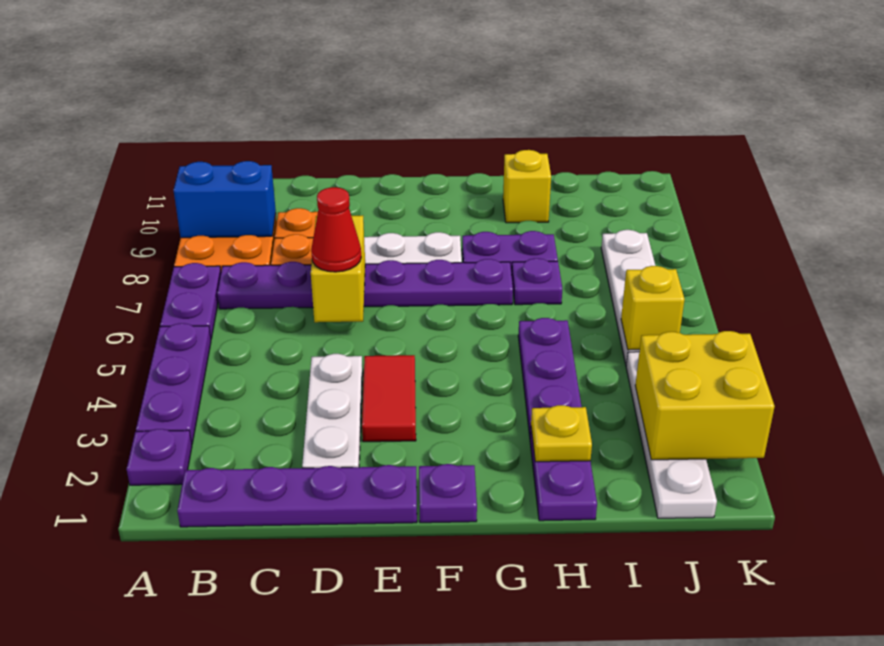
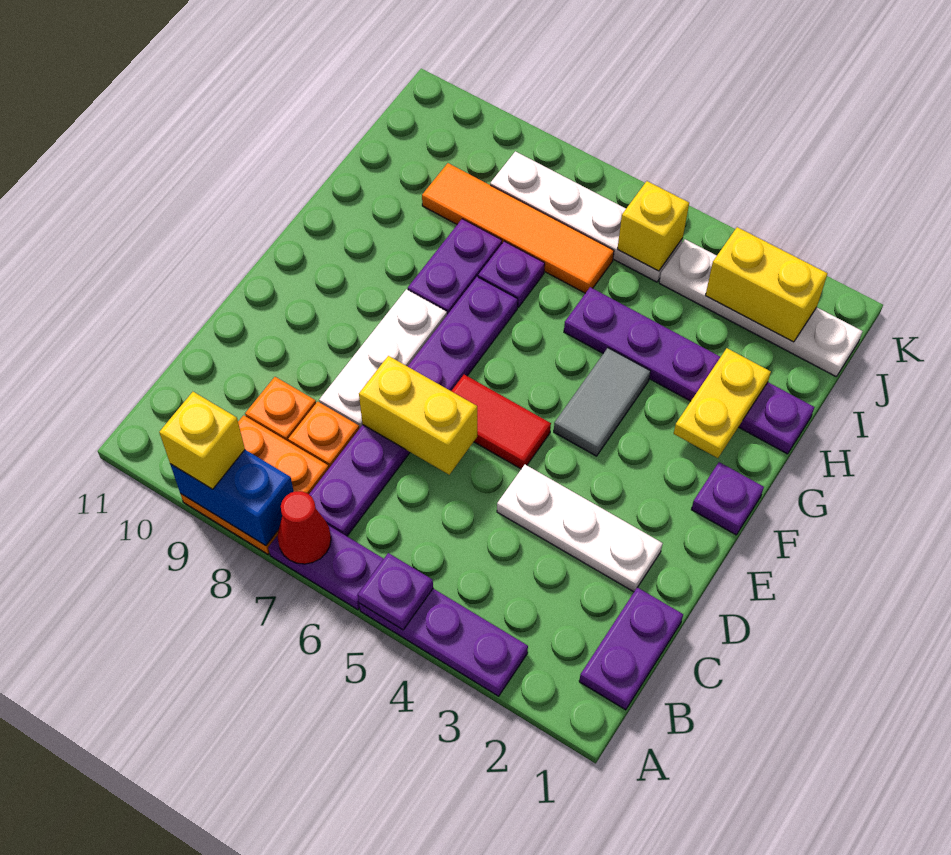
purple 1x1 plate [127,429,192,485] -> purple 1x1 plate moved to [358,553,433,630]
blue 1x2 brick [174,161,276,238] -> blue 1x2 brick turned to [170,450,294,546]
purple 1x4 plate [177,465,417,527] -> purple 1x2 plate [579,587,683,710]
red 1x1 cone [311,187,361,272] -> red 1x1 cone moved to [277,491,331,564]
red 1x2 tile [362,355,416,442] -> red 1x2 tile moved to [452,375,551,469]
none -> grey 1x2 tile [554,348,650,456]
yellow 1x1 plate [531,405,592,462] -> yellow 1x2 plate [674,348,771,458]
yellow 1x1 brick [503,150,551,223] -> yellow 1x1 brick moved to [159,392,245,489]
none -> orange 1x4 tile [422,163,614,293]
yellow 2x2 brick [635,331,775,460] -> yellow 1x2 brick [705,227,828,342]

